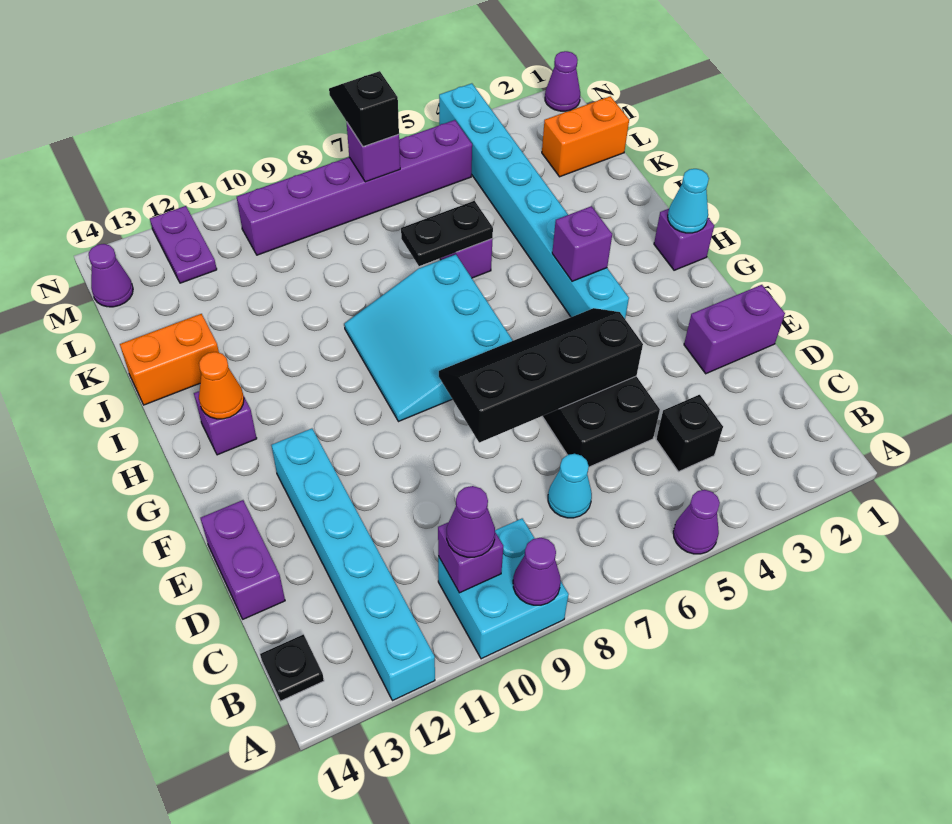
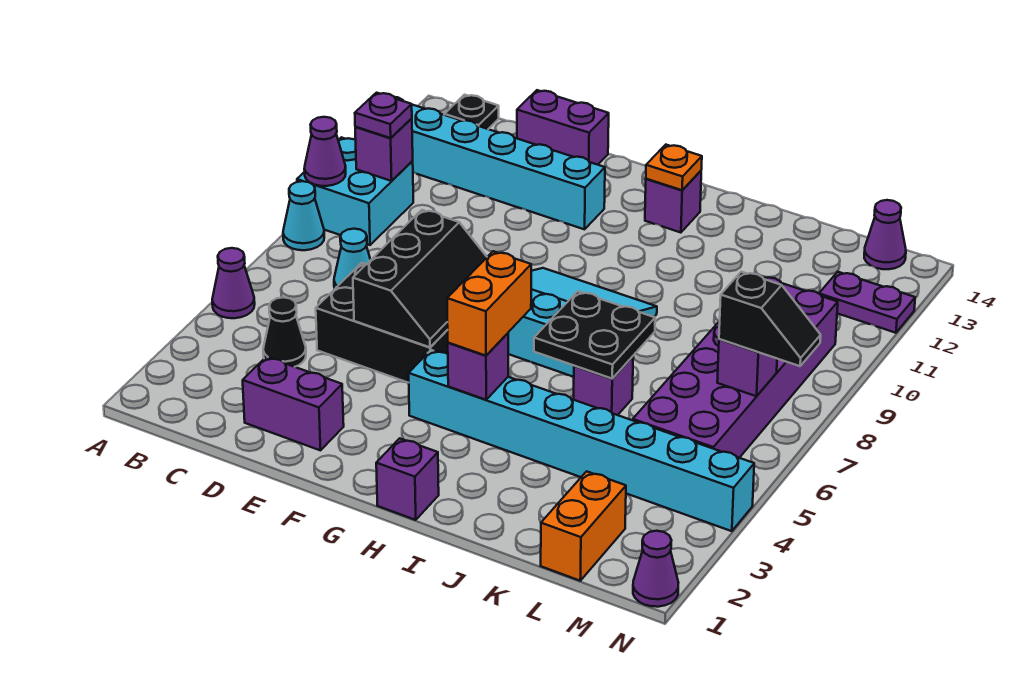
purple 1x1 cone [447,486,495,557] -> purple 1x1 plate [355,93,412,138]
black 1x1 brick [656,395,723,471] -> black 1x1 cone [263,297,306,367]
purple 1x2 brick [684,285,785,374] -> purple 1x2 brick turned to [243,357,344,450]
black 2x4 slope [439,308,643,443] -> black 2x3 slope [353,210,487,347]
cyan 1x1 cone [668,169,709,233] -> cyan 1x1 cone moved to [283,181,324,250]
orange 1x1 cone [199,352,244,419] -> orange 1x1 plate [646,145,702,190]
black 1x2 plate [401,201,493,266] -> black 2x2 plate [534,291,655,379]
orange 1x2 brick [120,314,219,405] -> orange 1x2 brick moved to [447,251,531,356]
purple 1x6 brick [237,120,472,255] -> purple 2x6 brick [633,276,838,458]

